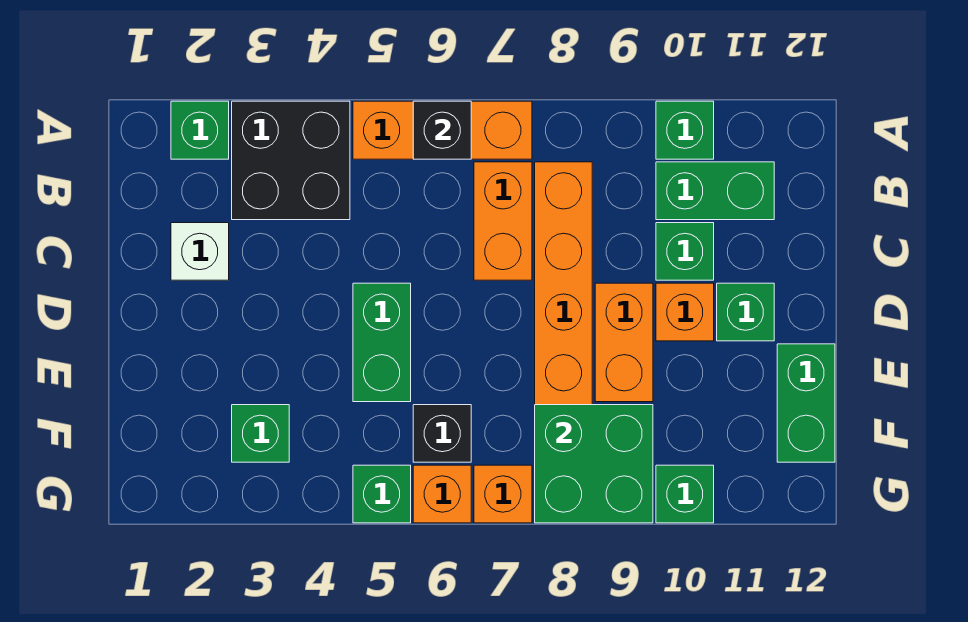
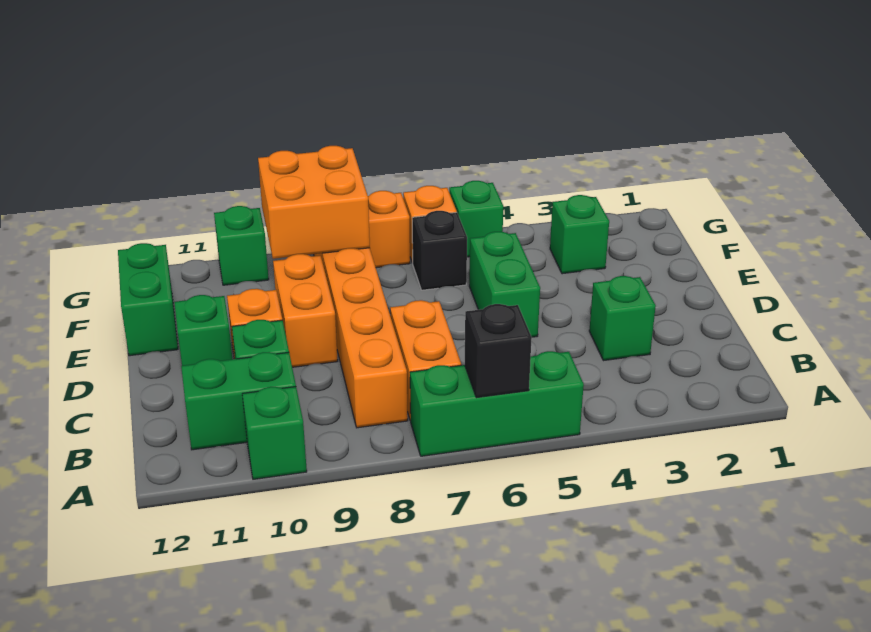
green 1x1 brick [171,101,229,159] -> green 1x1 brick moved to [589,276,656,361]
black 2x2 brick [232,101,350,220] -> none
orange 1x3 brick [353,101,532,159] -> green 1x3 brick [410,351,584,456]
white 1x1 brick [171,223,229,280] -> none
green 2x2 brick [535,405,653,523] -> orange 2x2 brick [258,146,370,259]

